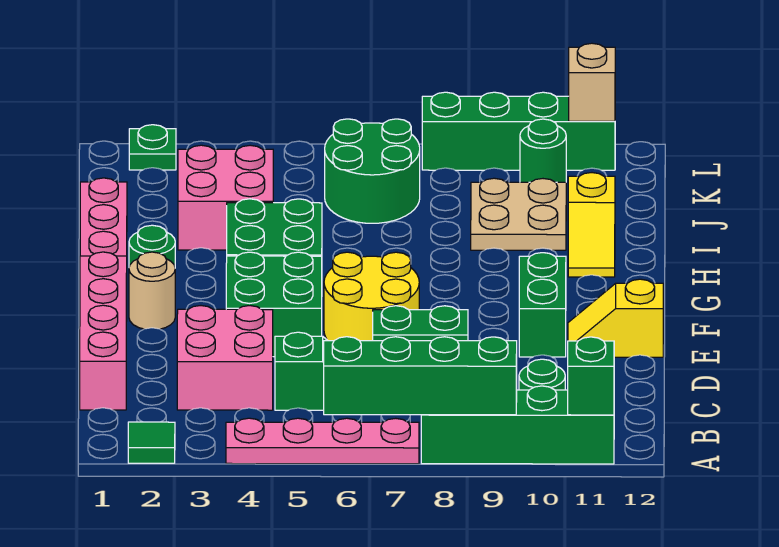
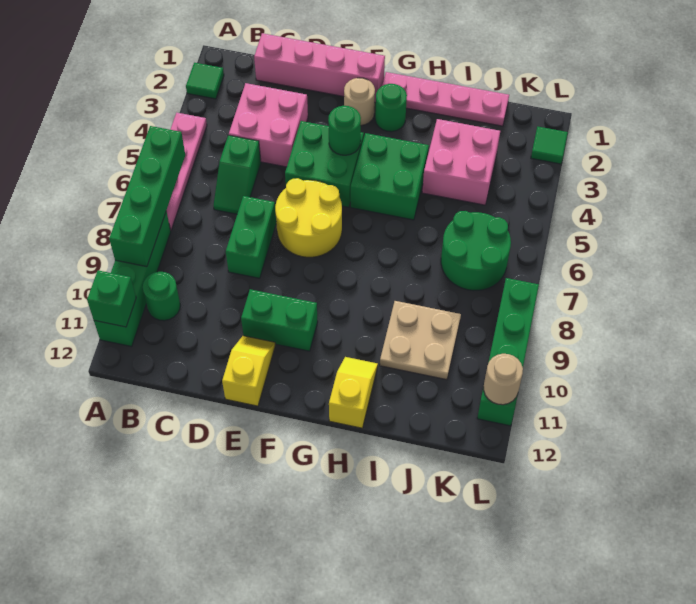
yellow 1x2 slope [568,173,615,277] -> yellow 1x2 slope turned to [329,357,378,428]
green 1x1 round brick [520,119,566,182] -> green 1x1 round brick moved to [328,106,361,155]
green 1x1 plate [129,125,176,170] -> green 1x1 tile [531,127,568,164]
tan 1x1 brick [569,43,615,121] -> tan 1x1 round brick [484,354,523,405]

